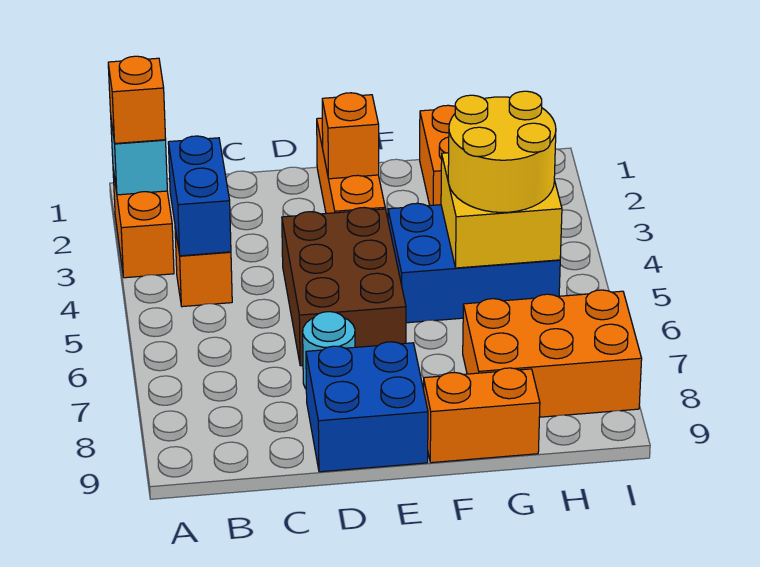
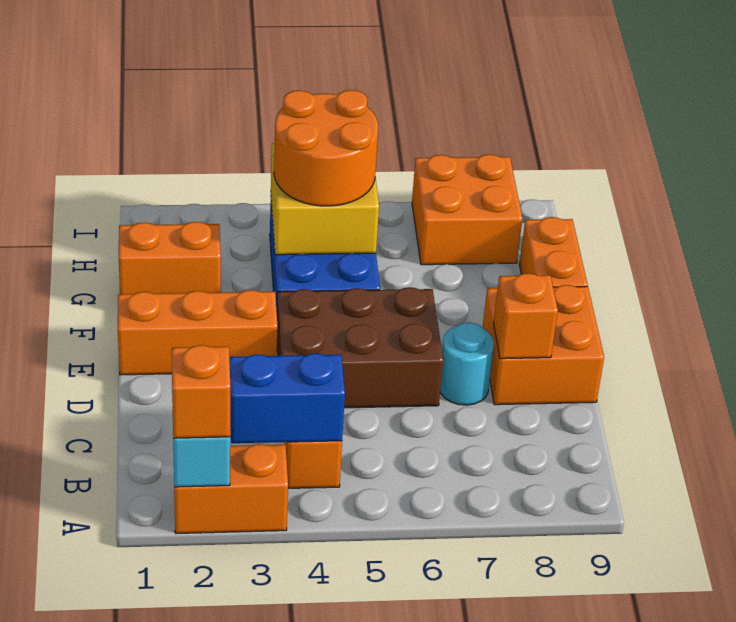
blue 2x2 brick [306,342,428,472] -> orange 2x2 brick [483,285,604,405]
orange 1x1 brick [322,93,379,179] -> orange 1x1 brick moved to [494,273,558,359]
yellow 2x2 round brick [448,91,556,212] -> orange 2x2 round brick [274,90,378,206]
orange 2x3 brick [463,290,642,417] -> orange 2x2 brick [412,154,522,265]

